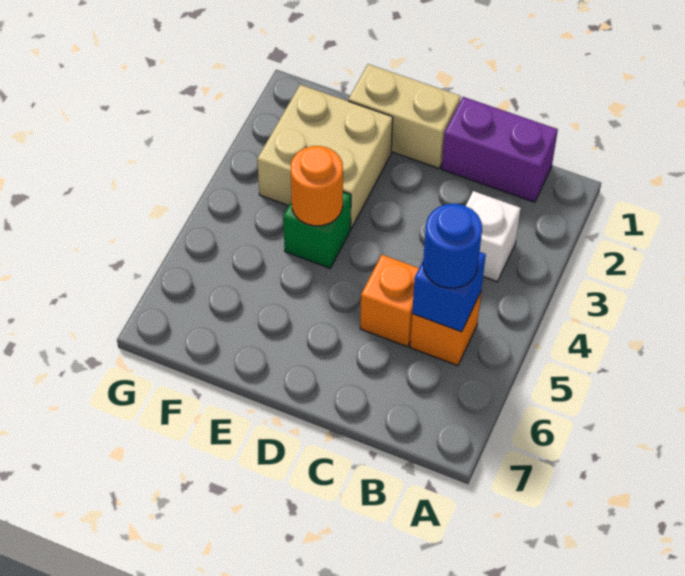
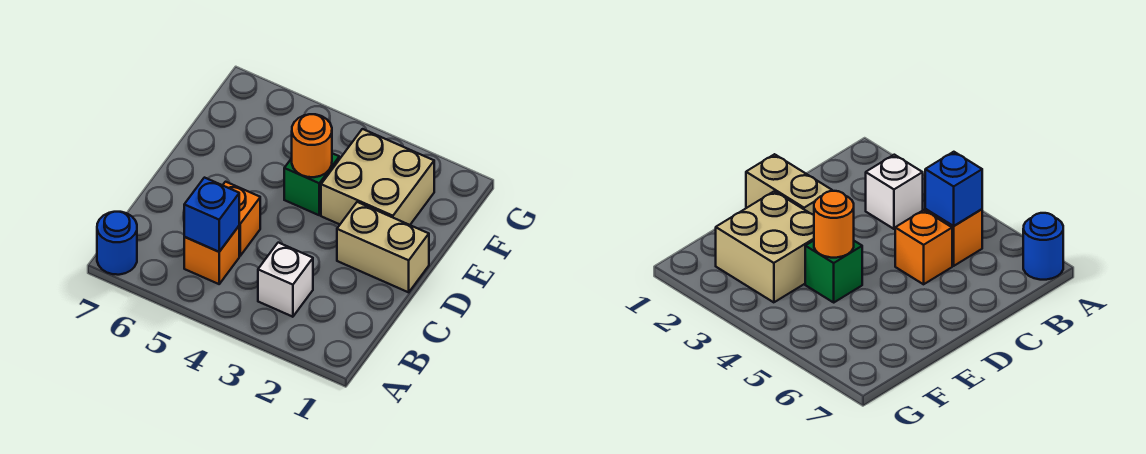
purple 1x2 brick [442,97,558,202] -> none
blue 1x1 round brick [423,204,482,288] -> blue 1x1 round brick moved to [97,212,137,275]
tan 1x2 brick [348,64,461,168] -> tan 1x2 brick turned to [337,202,429,292]

